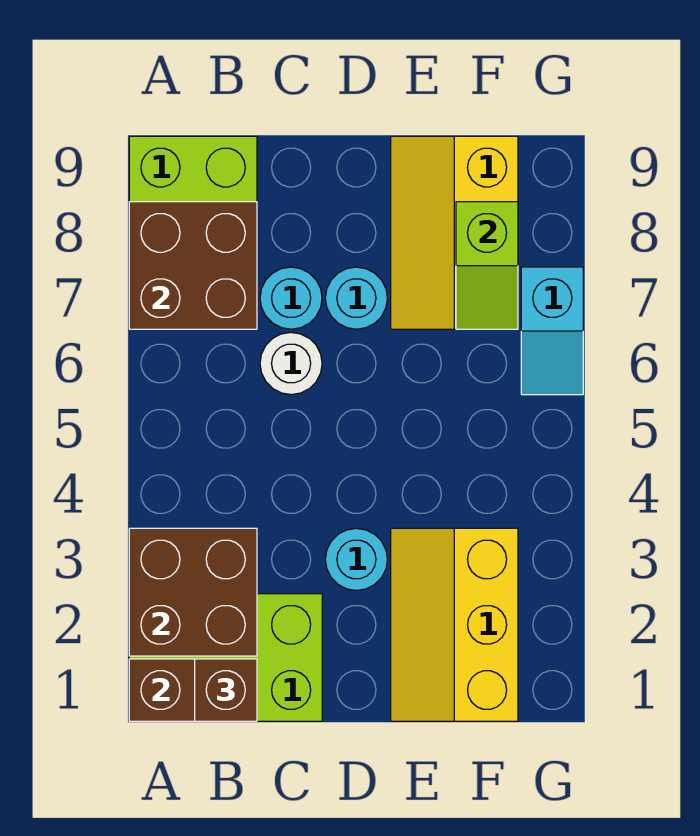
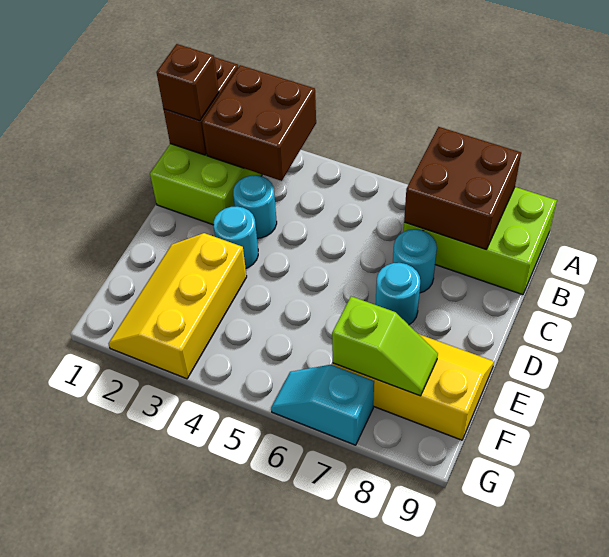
none -> cyan 1x1 round brick [233,175,277,238]
white 1x1 round brick [260,332,322,395] -> none
yellow 2x3 slope [391,528,518,721] -> yellow 2x3 slope turned to [108,233,247,379]
lime 1x2 slope [456,202,518,329] -> lime 1x2 slope turned to [332,296,438,396]

